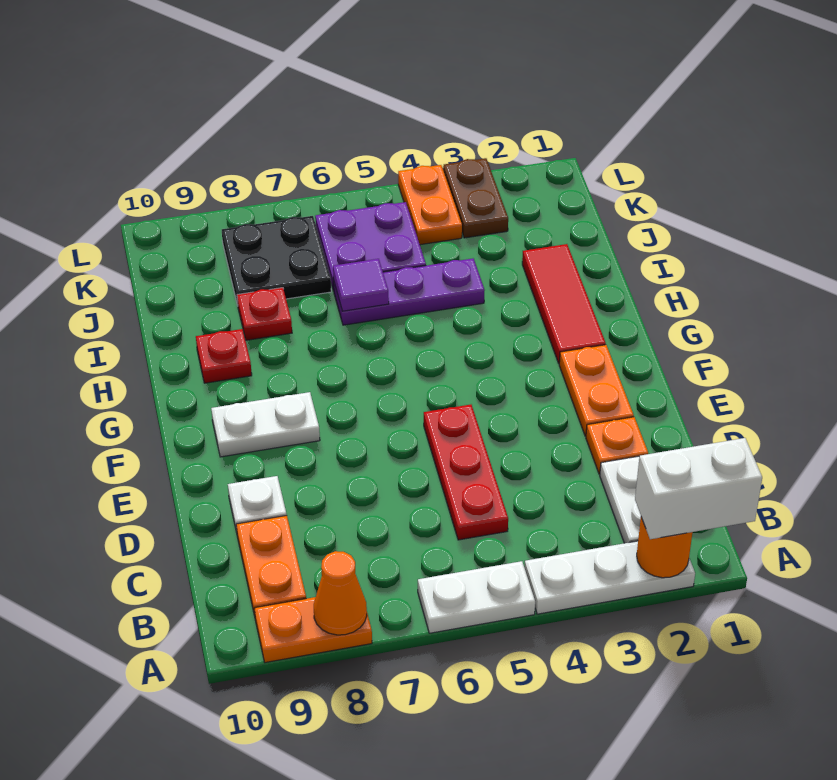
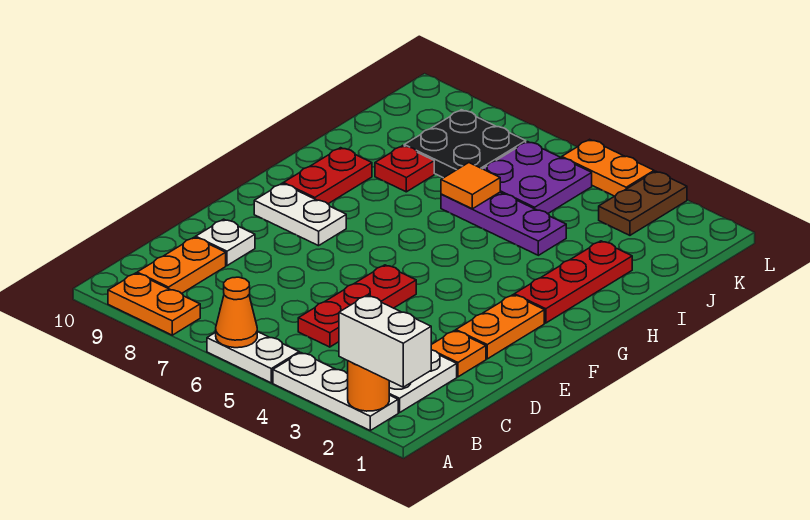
orange 1x1 cone [314,551,367,635] -> orange 1x1 cone moved to [216,277,258,348]
red 1x3 tile [522,244,606,363] -> red 1x3 plate [514,241,632,323]
red 1x1 plate [196,329,252,383] -> red 1x2 plate [283,148,372,204]
purple 1x1 tile [333,259,389,311] -> orange 1x1 tile [441,163,500,209]
orange 1x2 plate [398,165,462,245] -> orange 1x2 plate turned to [562,139,654,196]

